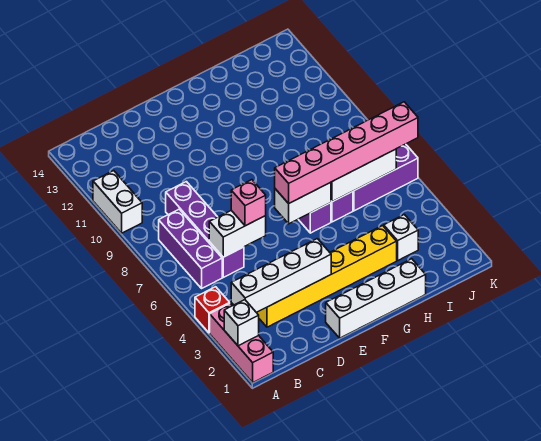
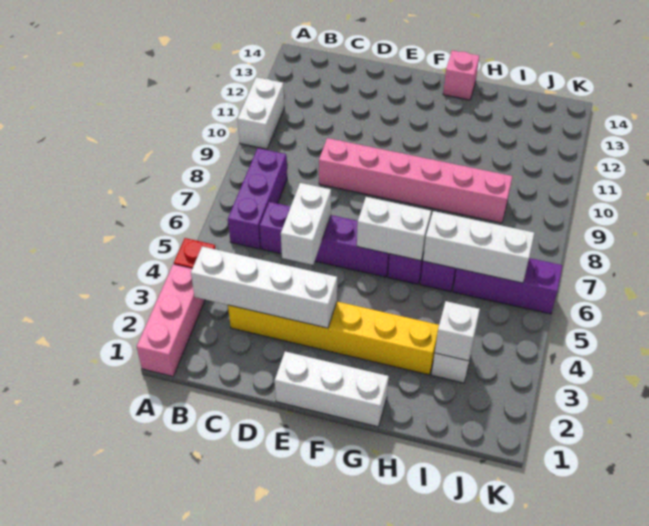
white 1x1 brick [224,300,259,346] -> white 1x1 brick moved to [435,301,480,361]
purple 1x4 brick [166,182,244,277] -> purple 1x4 brick turned to [260,202,390,277]
white 1x2 brick [209,210,266,257] -> white 1x2 brick turned to [281,183,331,265]
pink 1x1 brick [231,180,266,226] -> pink 1x1 brick moved to [443,50,479,100]
white 1x4 brick [326,259,426,338] -> white 1x3 brick [275,351,389,427]
pink 1x6 brick [275,102,418,204] -> pink 1x6 brick moved to [319,138,512,223]

